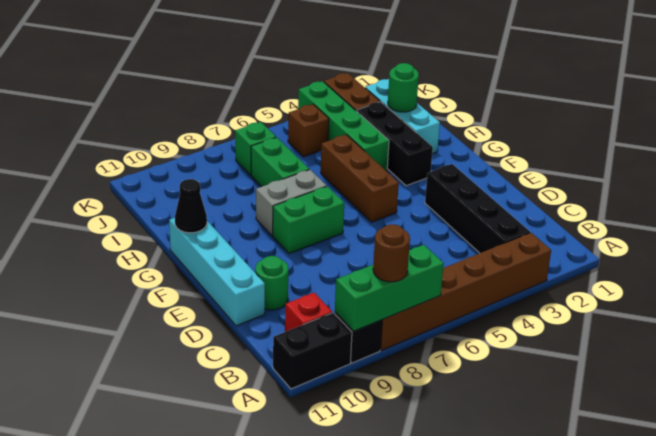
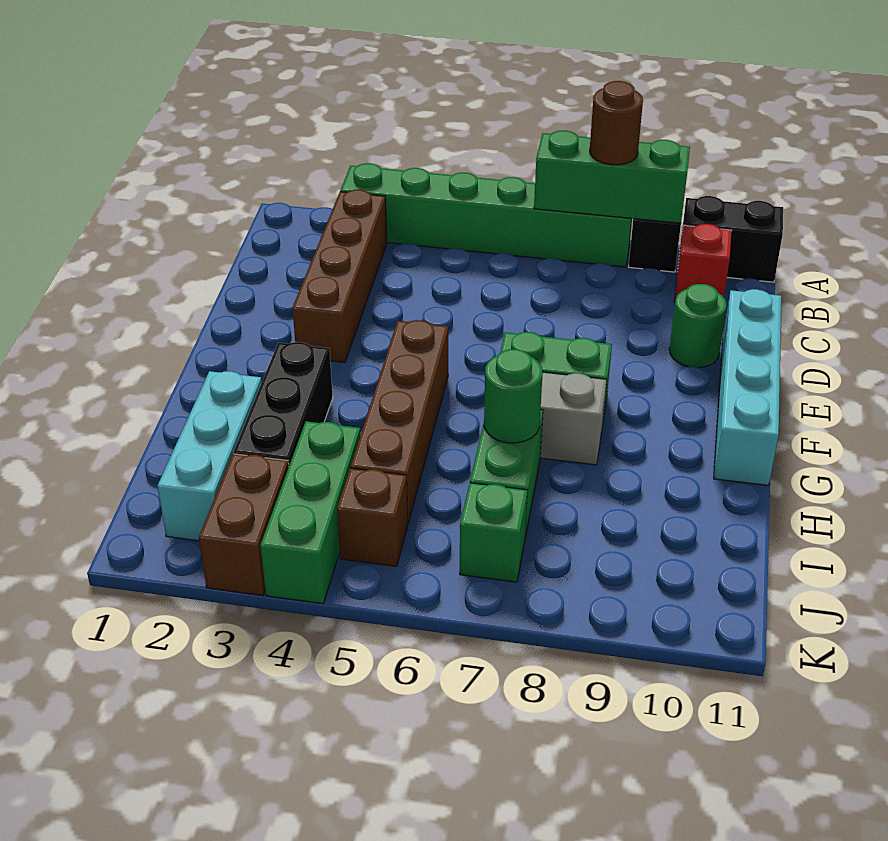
brown 1x6 brick [380,233,551,350] -> green 1x6 brick [340,163,632,267]
black 1x4 brick [425,164,530,253] -> brown 1x4 brick [293,190,387,363]
brown 1x3 brick [321,135,399,222] -> brown 1x4 brick [351,320,448,523]
black 1x1 cone [175,179,207,233] -> none
green 1x4 brick [298,81,389,171] -> green 1x3 brick [260,421,360,604]
green 1x1 round brick [388,63,419,112] -> green 1x1 round brick moved to [484,349,543,443]

